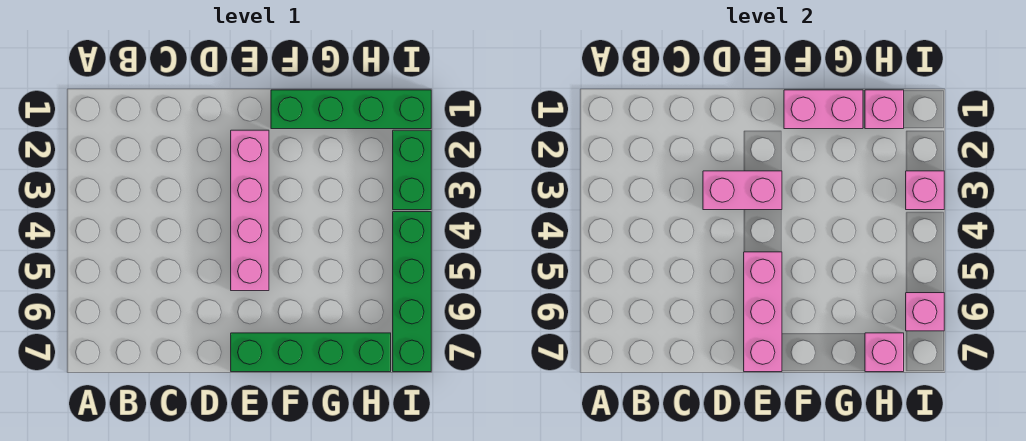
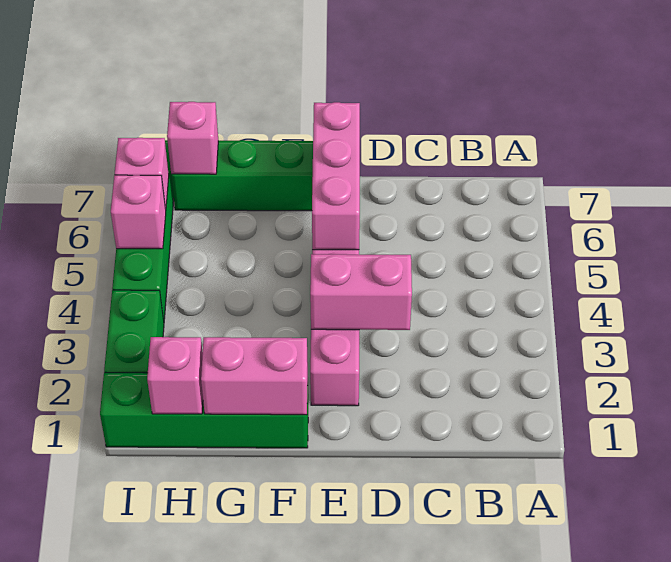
pink 1x1 brick [906,171,944,210] -> pink 1x1 brick moved to [111,175,166,249]

